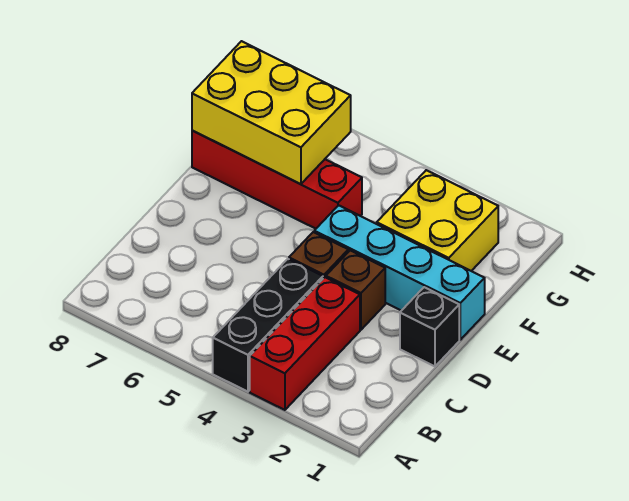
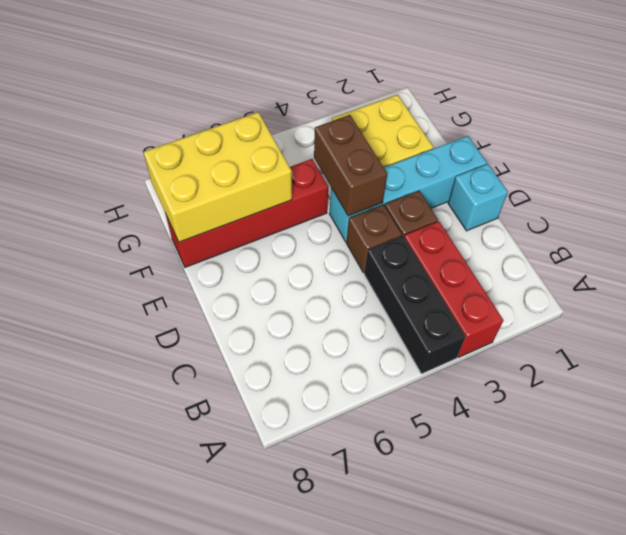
black 1x1 brick [400,287,459,366] -> cyan 1x1 brick [448,164,508,231]
none -> brown 1x2 brick [314,115,387,216]

